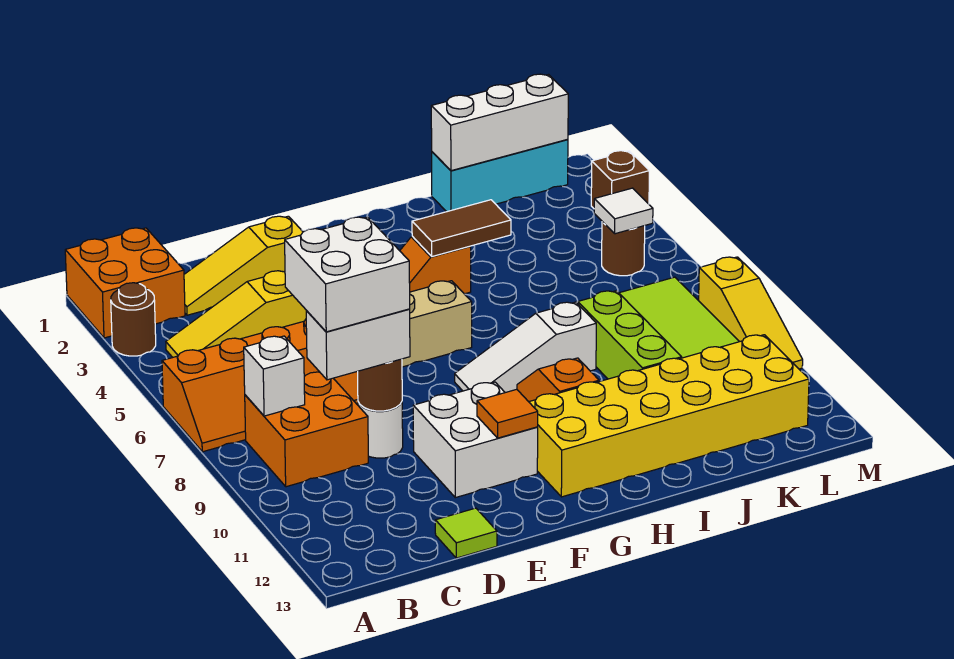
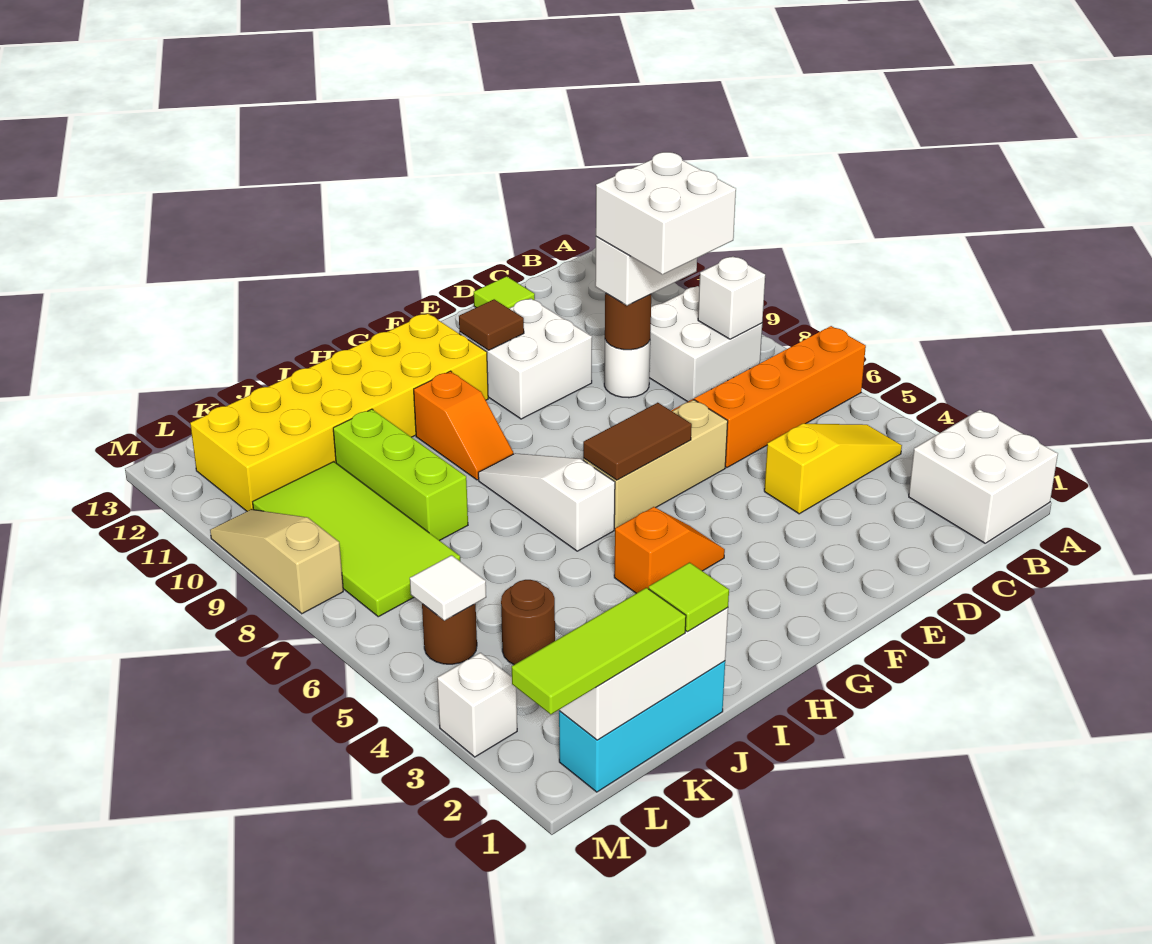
orange 2x2 brick [65,228,185,338] -> white 2x2 brick [909,410,1058,543]
brown 1x1 round brick [111,283,156,356] -> brown 1x1 round brick moved to [501,580,555,665]
orange 2x2 brick [245,372,368,487] -> white 2x2 brick [649,286,762,402]
yellow 1x3 slope [184,216,303,315] -> none
orange 1x1 tile [477,389,538,438] -> brown 1x1 tile [459,299,524,350]
white 1x3 slope [455,302,596,393] -> white 1x3 slope turned to [478,453,615,551]
brown 1x2 tile [412,200,511,256] -> brown 1x2 tile moved to [583,403,692,480]
none -> lime 1x1 tile [649,563,729,632]
none -> lime 1x3 tile [512,588,686,714]
brown 1x1 brick [591,151,649,208] -> white 1x1 brick [437,653,517,757]
yellow 1x3 slope [699,257,803,369] -> tan 1x3 slope [210,509,343,614]

